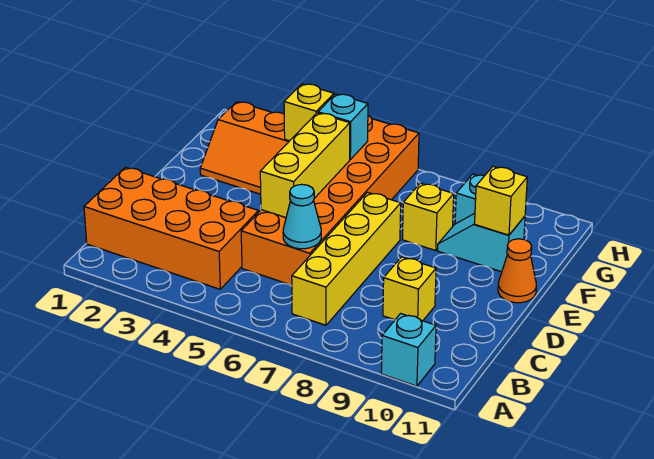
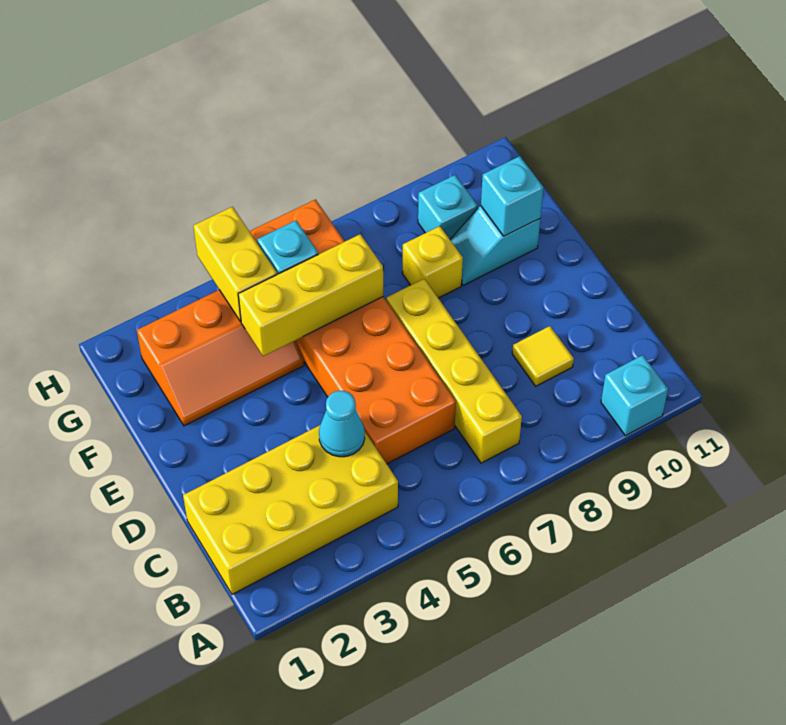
orange 2x4 brick [84,167,258,289] -> yellow 2x4 brick [183,425,398,594]
cyan 1x1 cone [283,184,321,249] -> cyan 1x1 cone moved to [319,391,365,457]
yellow 1x1 brick [383,257,436,321] -> yellow 1x1 tile [512,326,574,386]
yellow 1x3 brick [260,113,350,218] -> yellow 1x3 brick turned to [238,234,383,356]
orange 1x1 cone [498,239,536,303] -> none
yellow 1x1 brick [475,166,527,235] -> cyan 1x1 brick [481,156,544,236]
yellow 1x1 brick [284,84,334,141] -> yellow 1x2 brick [193,207,277,322]

